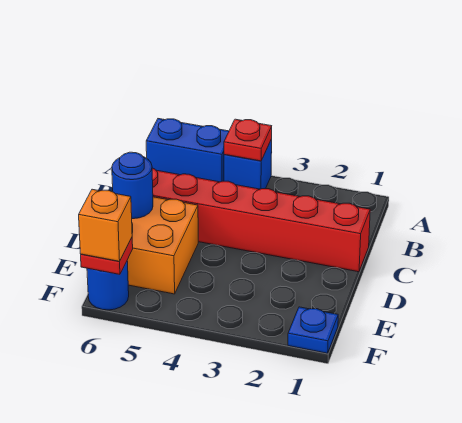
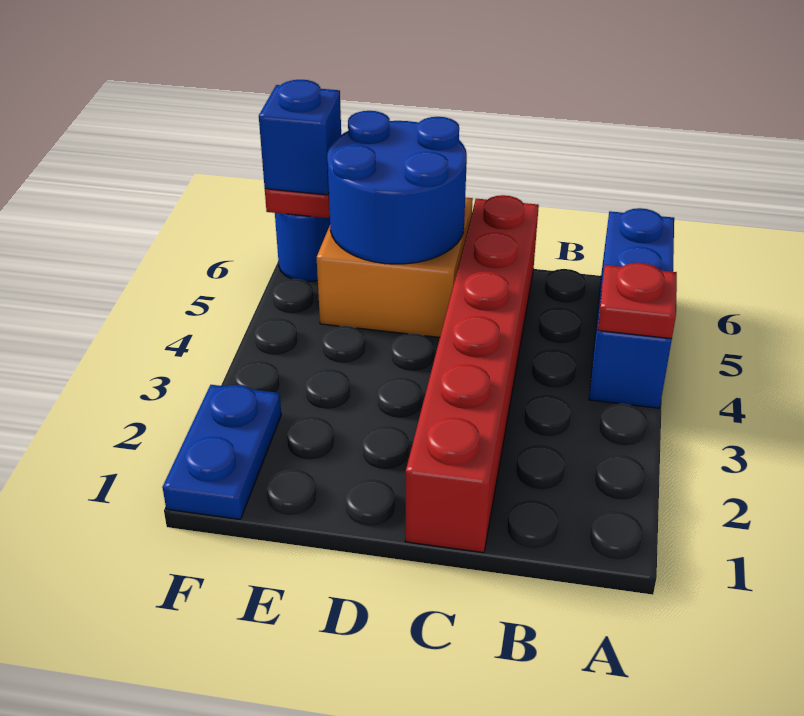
blue 1x1 round brick [112,152,153,219] -> blue 2x2 round brick [327,111,467,264]
blue 1x1 plate [288,307,338,353] -> blue 1x2 plate [162,385,281,519]
orange 1x1 brick [79,189,132,261] -> blue 1x1 brick [259,80,341,195]

